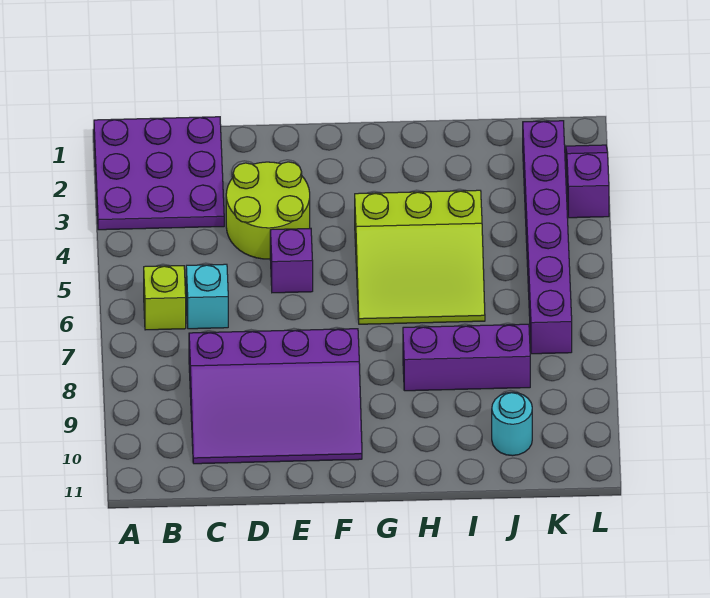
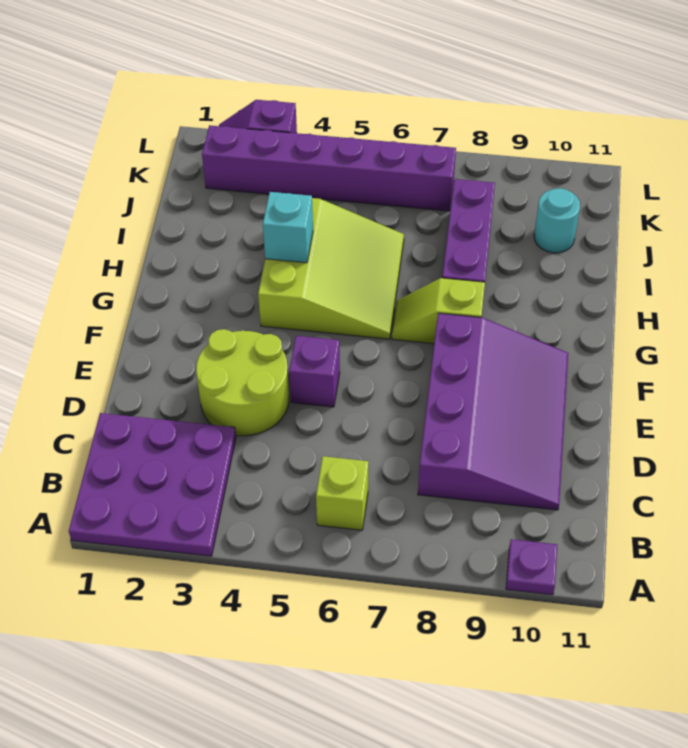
none -> purple 1x1 plate [506,539,557,595]
cyan 1x1 brick [186,264,228,329] -> cyan 1x1 brick moved to [263,192,313,263]
none -> lime 1x2 slope [392,278,485,344]

